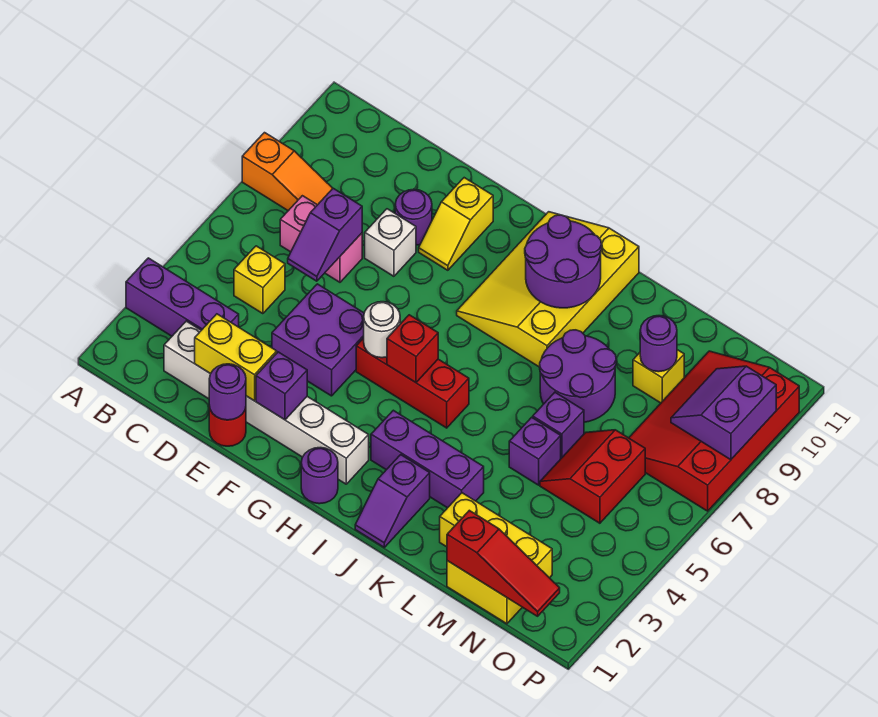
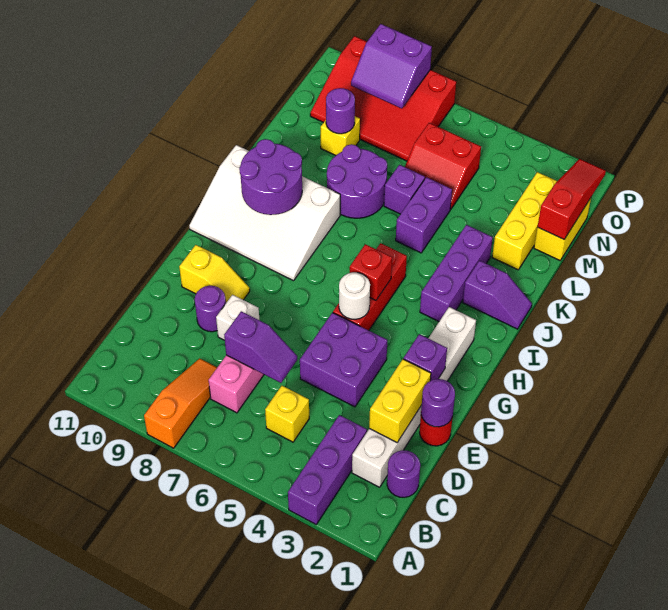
purple 1x1 round brick [301,448,338,504] -> purple 1x1 round brick moved to [387,450,420,497]
yellow 3x4 slope [457,212,639,367] -> white 3x4 slope [189,145,340,281]
purple 1x1 brick [509,417,561,485] -> purple 1x2 brick [396,177,452,253]

